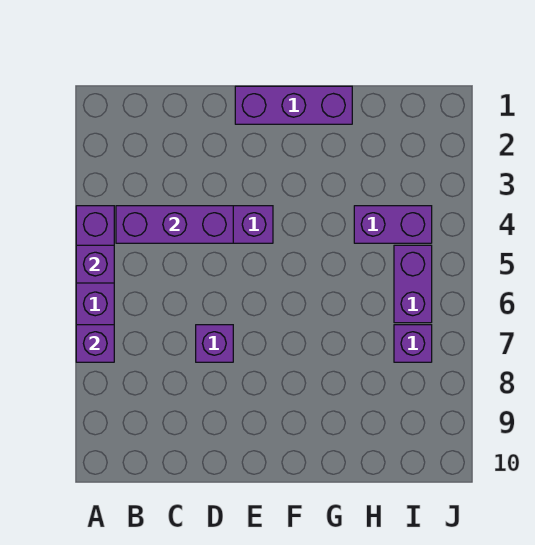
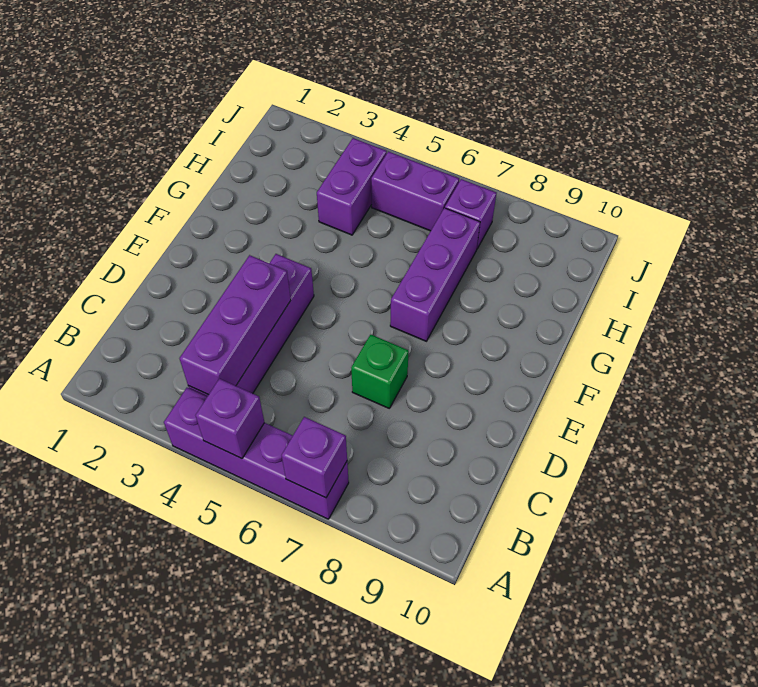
purple 1x1 brick [196,325,233,362] -> green 1x1 brick [351,335,409,408]
purple 1x3 brick [235,86,352,124] -> purple 1x3 brick moved to [390,208,480,341]

